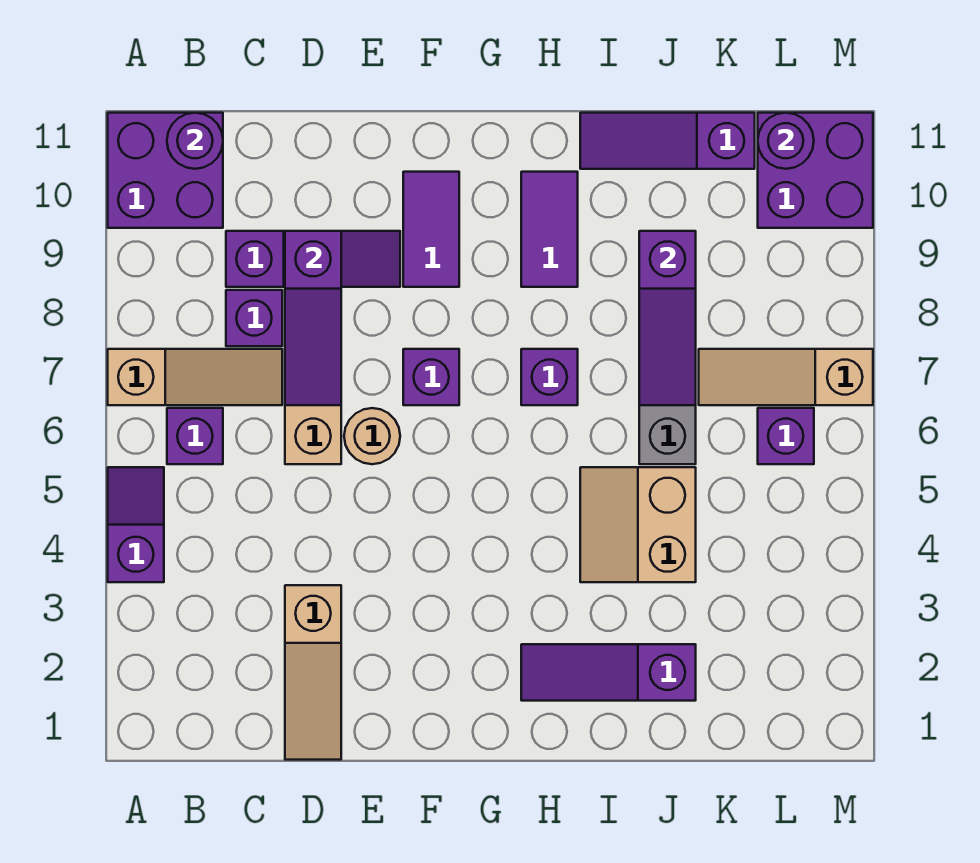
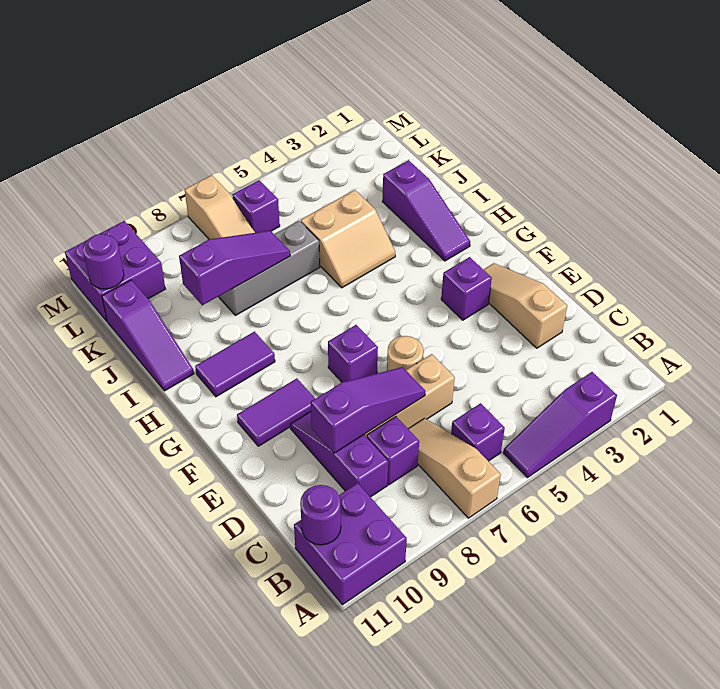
purple 1x2 slope [108,467,164,582] -> purple 1x3 slope [503,372,617,478]
tan 1x3 slope [285,585,341,760] -> tan 1x3 slope turned to [483,263,567,348]
purple 1x1 brick [521,349,578,405] -> purple 1x1 brick moved to [441,257,492,320]

